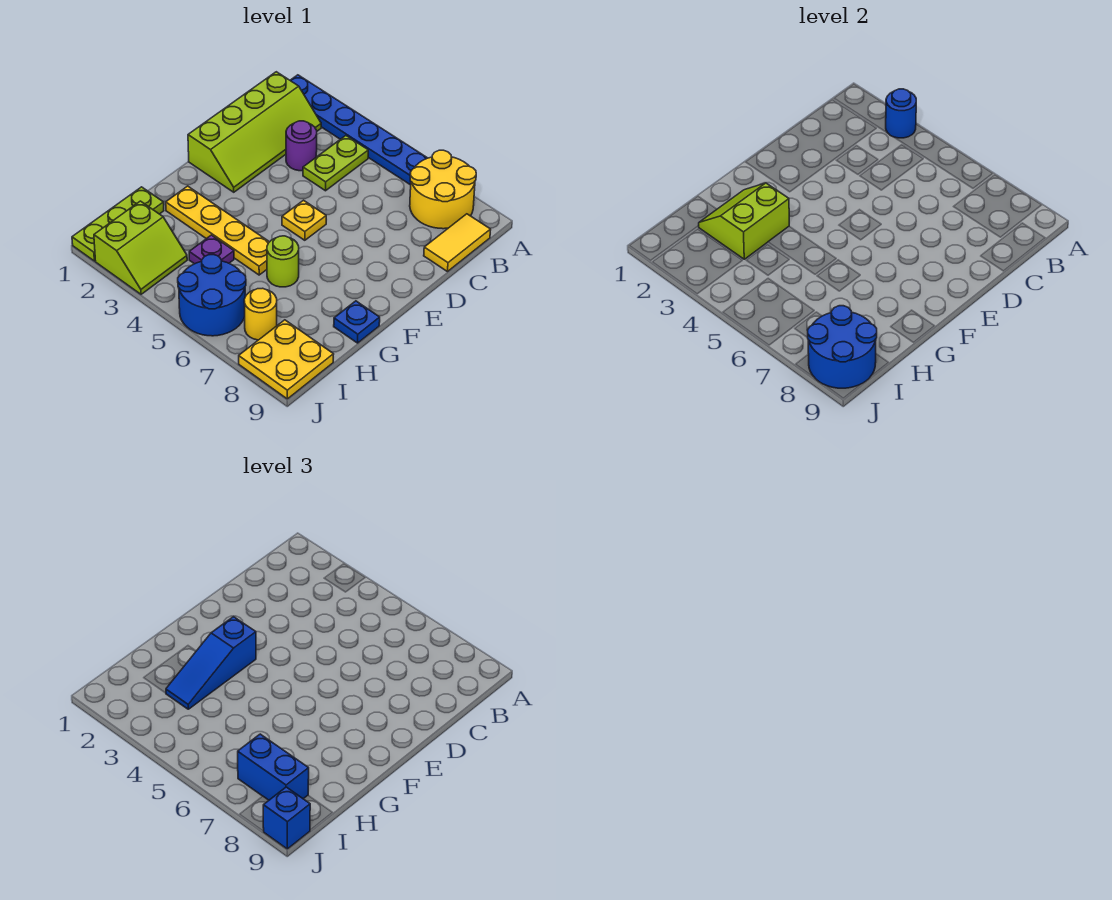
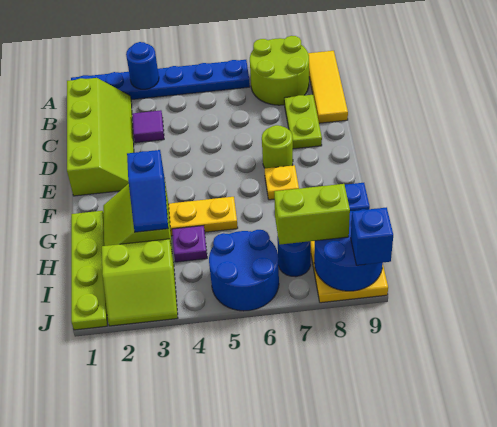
yellow 2x2 round brick [410,150,476,229] -> lime 2x2 round brick [250,36,309,105]
lime 1x2 plate [303,136,368,191] -> lime 1x2 plate moved to [284,95,322,149]
yellow 1x2 tile [424,214,491,272] -> yellow 1x3 tile [308,51,348,123]
purple 1x1 round brick [286,121,317,171] -> purple 1x1 tile [132,110,164,143]
yellow 1x1 plate [282,200,326,240] -> yellow 1x1 plate moved to [265,165,299,200]
blue 1x3 slope [166,617,256,709] -> blue 1x2 slope [127,150,168,232]
lime 1x1 round brick [267,236,299,287] -> lime 1x1 round brick moved to [262,125,293,168]
lime 1x3 plate [72,187,164,261] -> lime 1x4 plate [71,211,107,330]
lime 2x2 slope [94,201,187,294] -> lime 2x2 slope turned to [102,239,178,326]
yellow 1x1 round brick [244,288,277,340] -> blue 1x1 round brick [278,240,311,277]
blue 1x2 brick [238,734,309,800] -> lime 1x2 brick [274,184,350,245]

